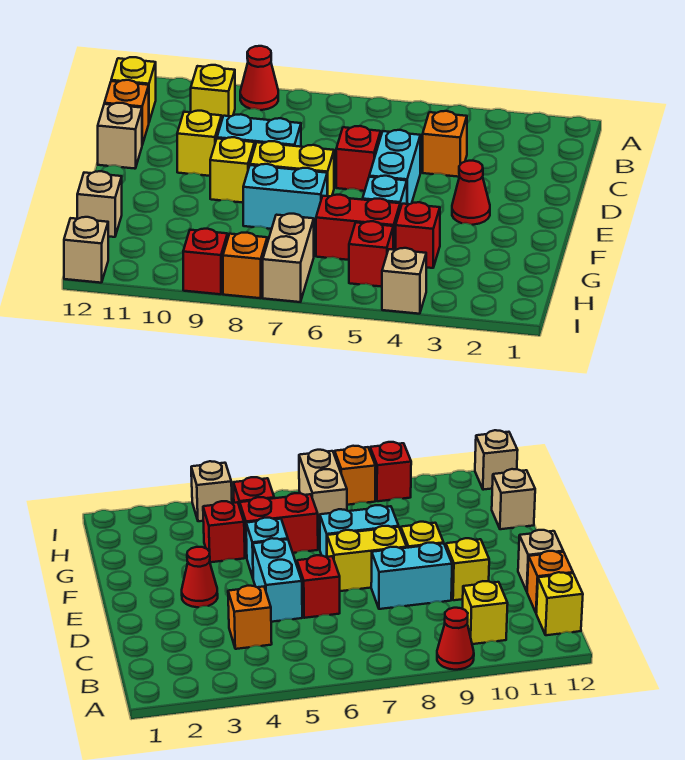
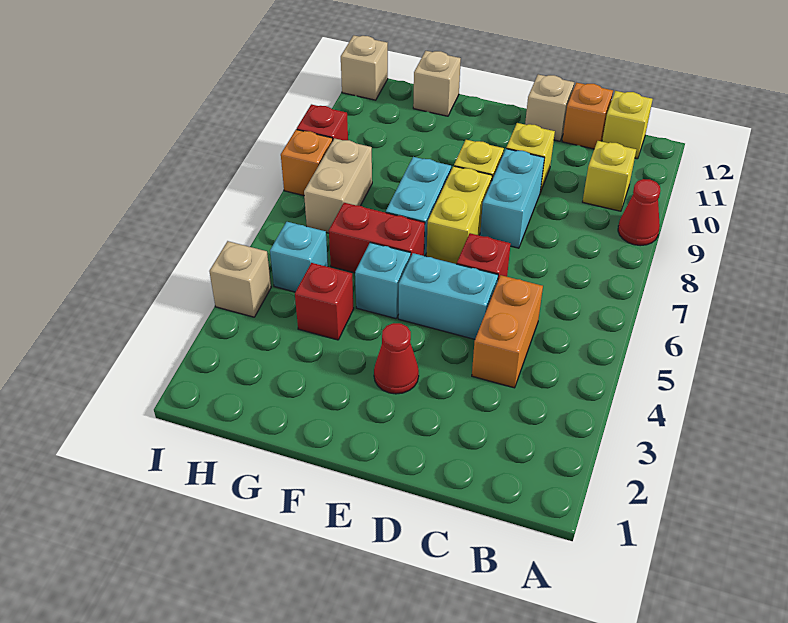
orange 1x1 brick [423,111,467,177] -> orange 1x2 brick [472,275,543,388]
red 1x2 brick [316,195,400,260] -> red 1x2 brick turned to [329,203,425,273]
red 1x1 brick [349,221,393,287] -> cyan 1x1 brick [270,222,328,292]
tan 1x2 brick [263,214,314,302] -> tan 1x2 brick turned to [304,138,372,233]

